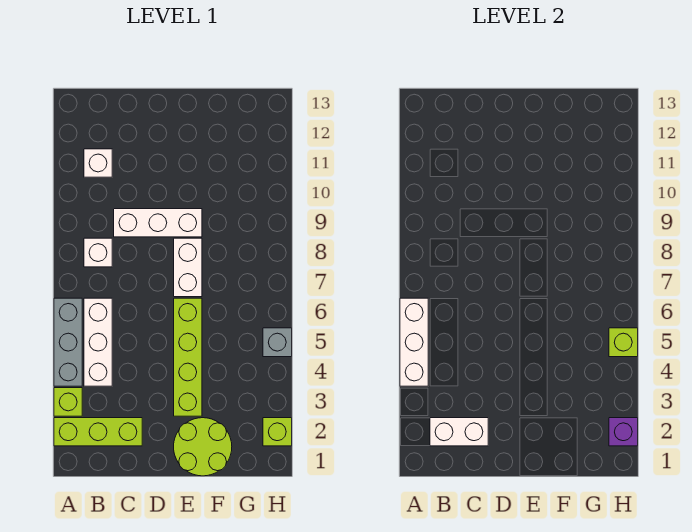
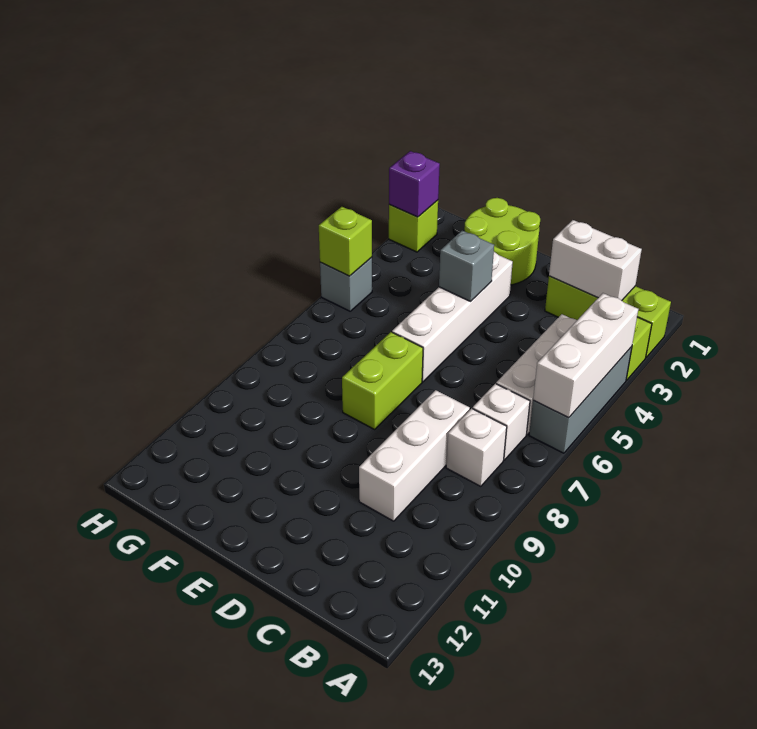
white 1x1 brick [84,149,112,177] -> white 1x1 brick moved to [473,384,530,460]
white 1x3 brick [114,209,202,237] -> white 1x3 brick turned to [359,390,470,521]
lime 1x4 brick [174,298,202,416] -> white 1x4 brick [392,252,513,382]
none -> grey 1x1 brick [439,231,494,301]
white 1x2 brick [174,238,202,297] -> lime 1x2 brick [342,332,423,429]

